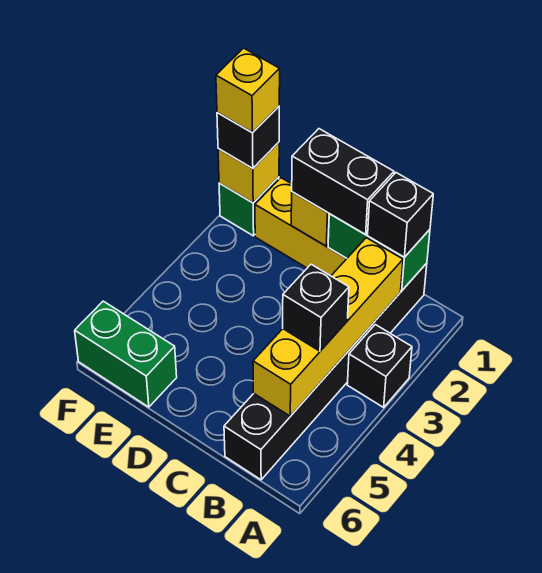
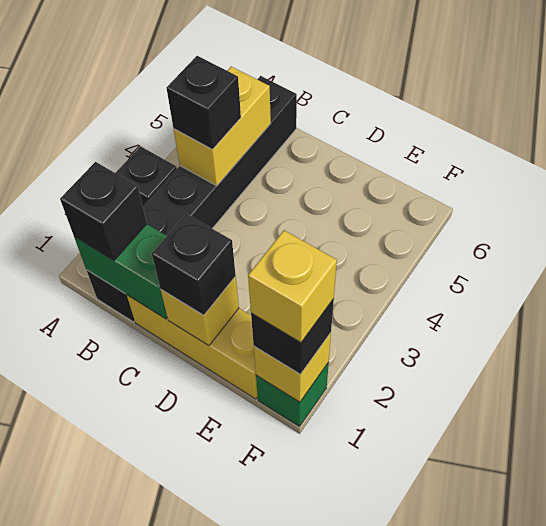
yellow 1x4 brick [253,238,403,416] -> yellow 1x2 brick [174,67,271,186]
black 1x2 brick [292,129,394,235] -> black 1x1 brick [152,214,236,315]
green 1x2 brick [75,301,177,407] -> none

